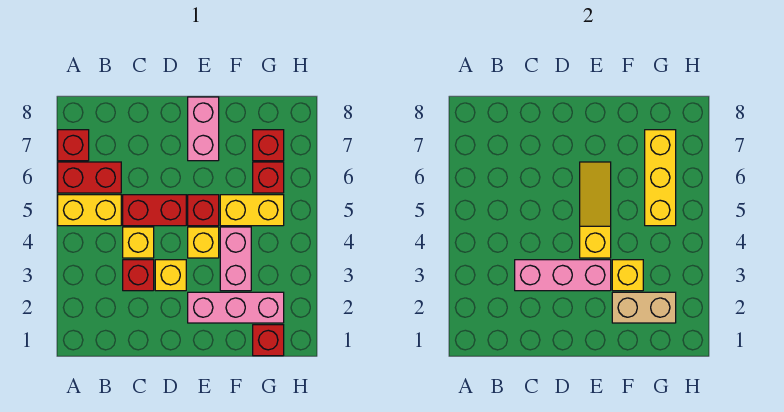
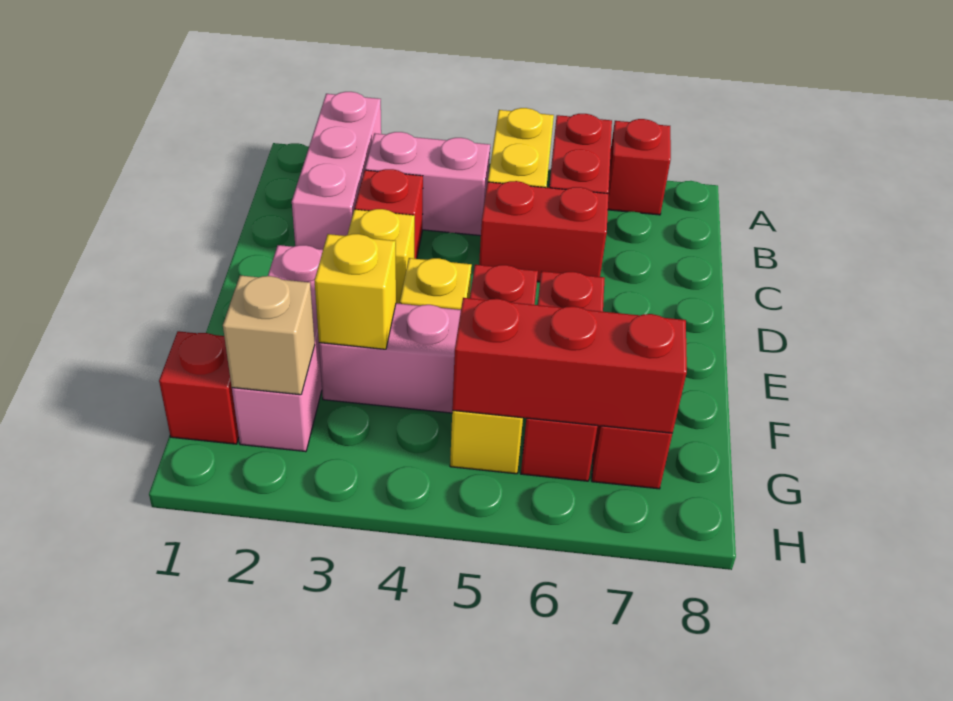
pink 1x3 brick [515,260,611,291] -> pink 1x3 brick moved to [292,92,381,250]
yellow 1x1 brick [123,227,154,258] -> none
red 1x2 brick [123,195,186,226] -> red 1x2 brick turned to [479,181,609,282]
yellow 1x3 slope [580,162,611,258] -> none
pink 1x2 brick [188,97,219,161] -> pink 1x2 brick moved to [365,132,490,236]
tan 1x2 brick [612,292,676,323] -> tan 1x1 brick [223,275,315,395]
yellow 1x3 brick [645,130,676,226] -> red 1x3 brick [452,298,687,433]
red 1x1 brick [253,162,284,193] -> red 1x3 brick [521,271,605,481]

